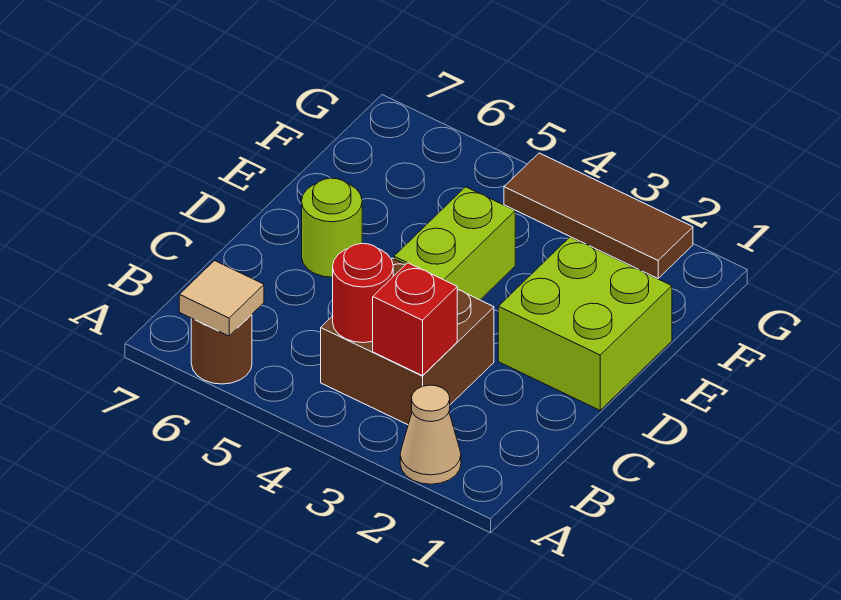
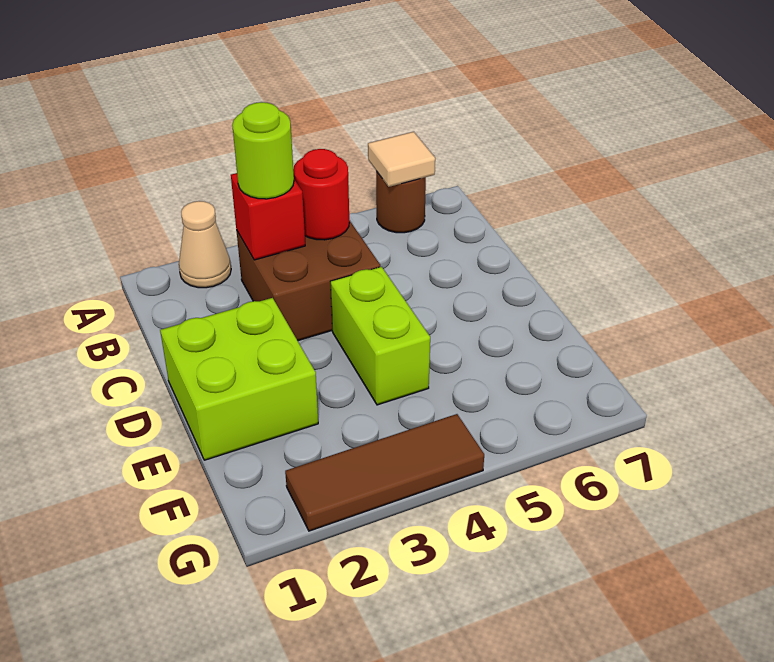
lime 1x1 round brick [302,178,362,277] -> lime 1x1 round brick moved to [232,102,294,199]

